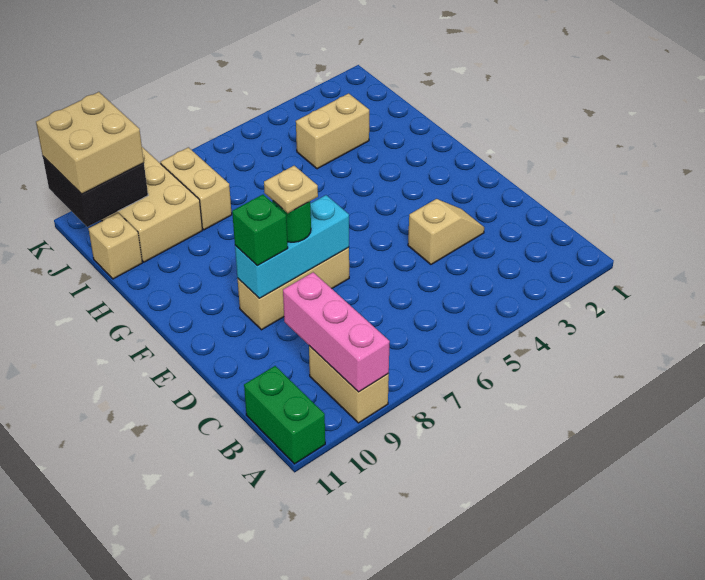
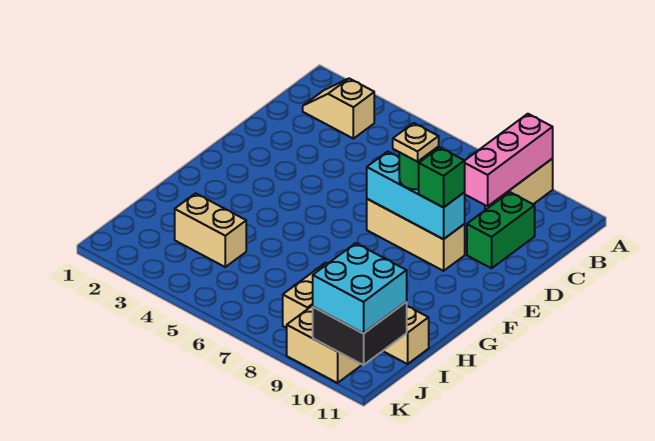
green 1x2 brick [244,366,325,464] -> green 1x2 brick moved to [467,192,535,268]
tan 1x2 slope [408,199,484,264] -> tan 1x2 slope moved to [303,78,374,139]
tan 2x2 brick [36,92,144,194] -> cyan 2x2 brick [313,243,407,333]

